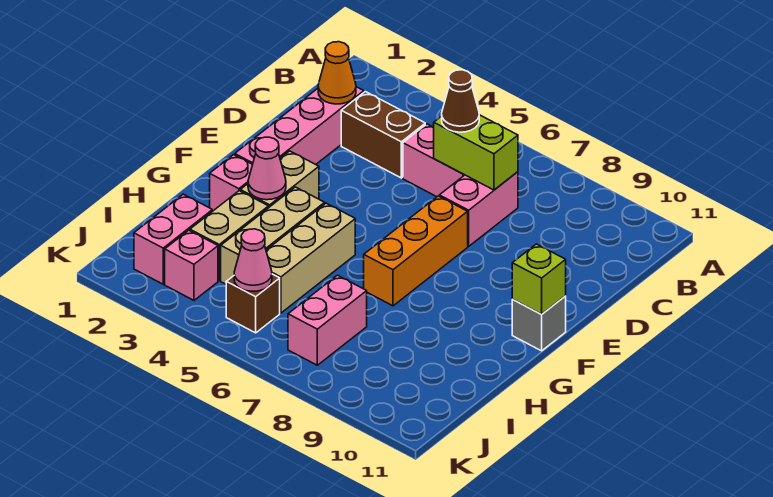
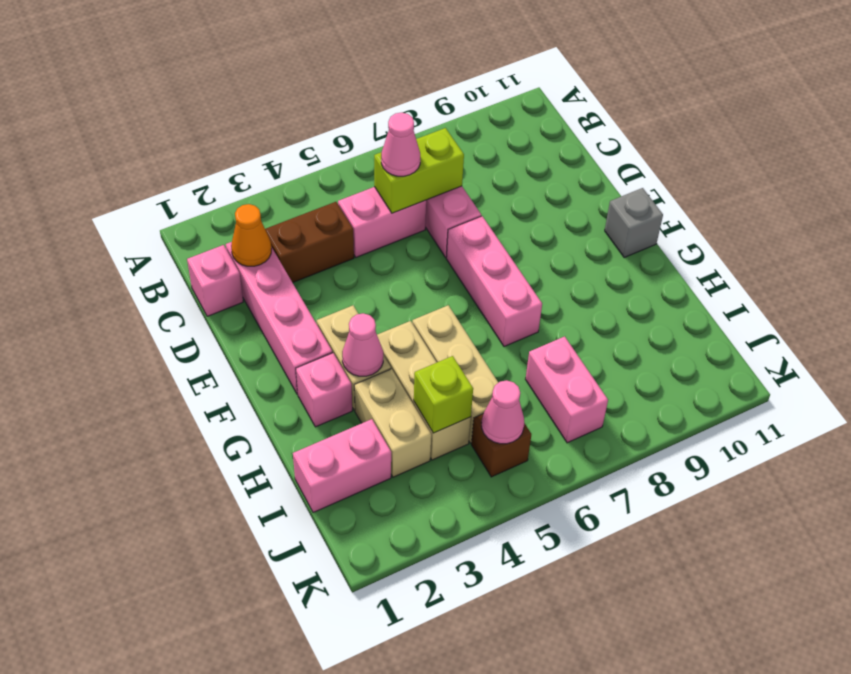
brown 1x1 cone [442,70,479,132] -> pink 1x1 cone [381,113,420,176]
orange 1x3 brick [364,196,468,306] -> pink 1x3 brick [446,216,542,347]
lime 1x1 brick [512,244,566,314] -> lime 1x1 brick moved to [414,356,473,433]
pink 1x2 brick [134,194,212,284] -> pink 1x2 brick turned to [293,419,391,513]
pink 1x1 brick [165,230,218,300] -> pink 1x1 brick moved to [187,245,243,316]

